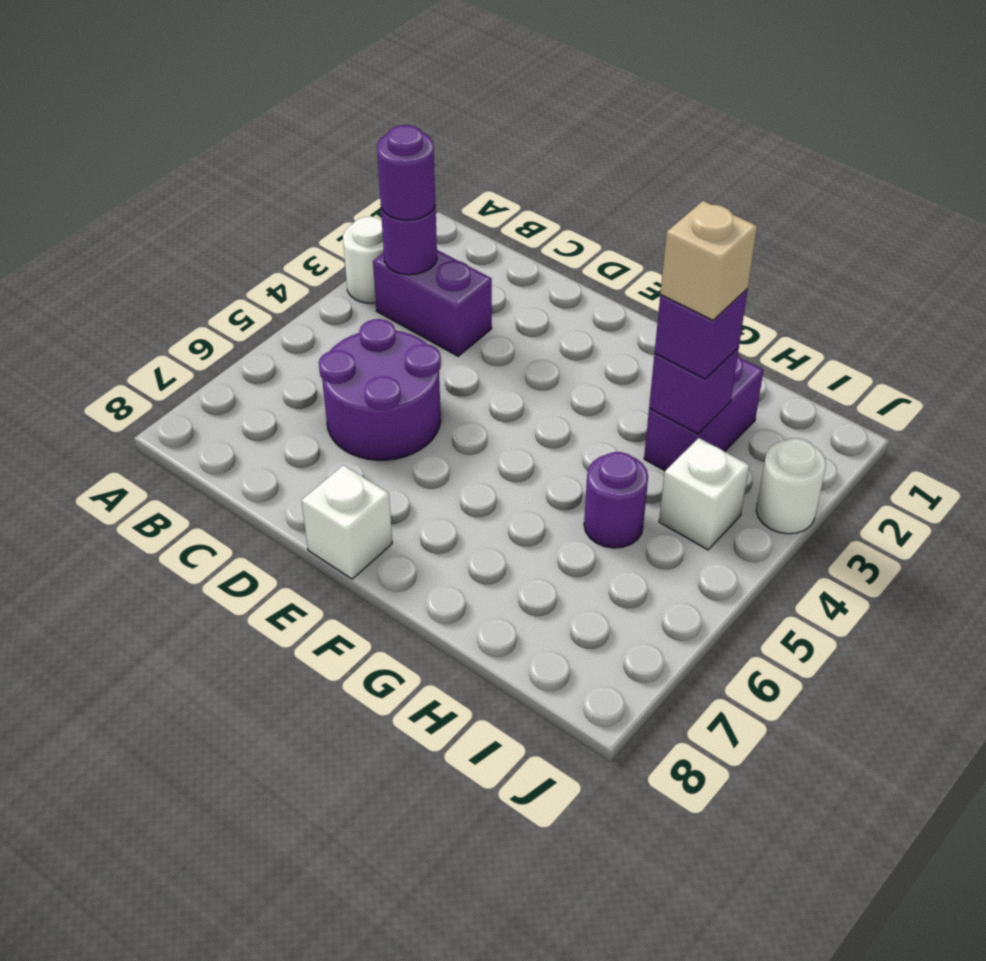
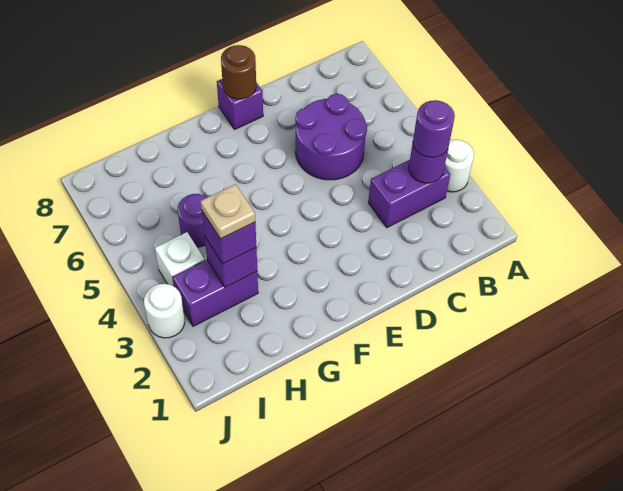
white 1x1 brick [301,465,392,579] -> purple 1x1 brick [217,79,263,129]
none -> brown 1x1 round brick [221,45,256,99]
purple 1x2 brick [644,356,764,471] -> purple 1x2 brick turned to [173,260,258,326]
tan 1x1 brick [660,201,757,320] -> tan 1x1 plate [200,184,255,239]

